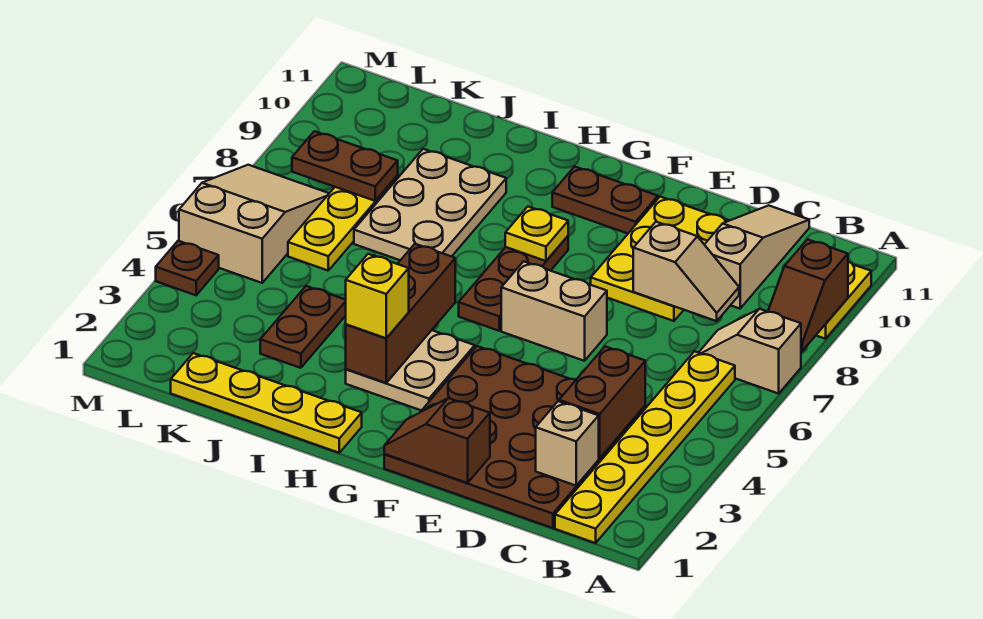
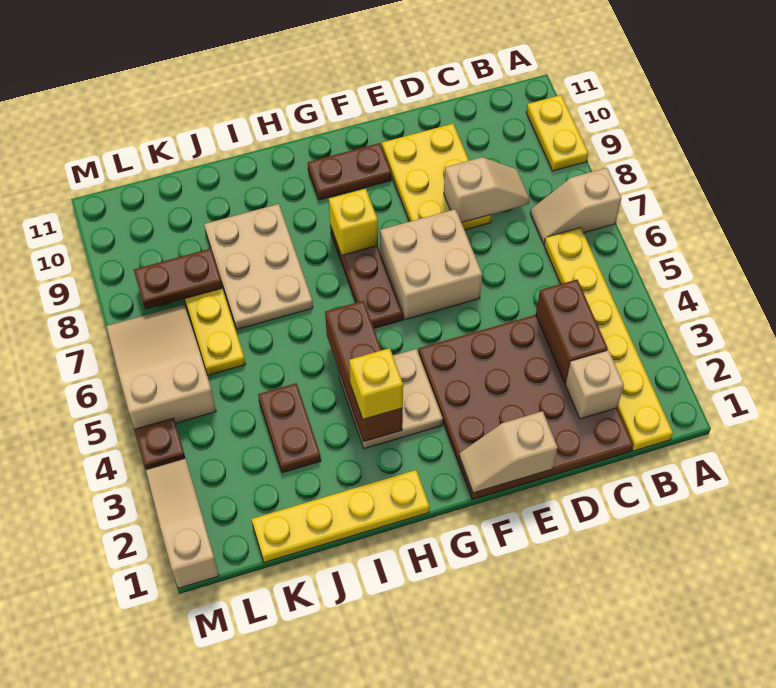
brown 1x2 slope [768,239,848,351] -> none
tan 1x3 slope [704,205,809,309] -> tan 1x3 slope moved to [146,458,219,588]
brown 1x2 slope [384,398,490,483] -> tan 1x2 slope [459,411,558,493]
tan 1x2 brick [501,261,607,361] -> tan 2x2 brick [380,209,482,320]
yellow 1x1 plate [505,207,568,261] -> yellow 1x1 brick [329,189,378,256]

